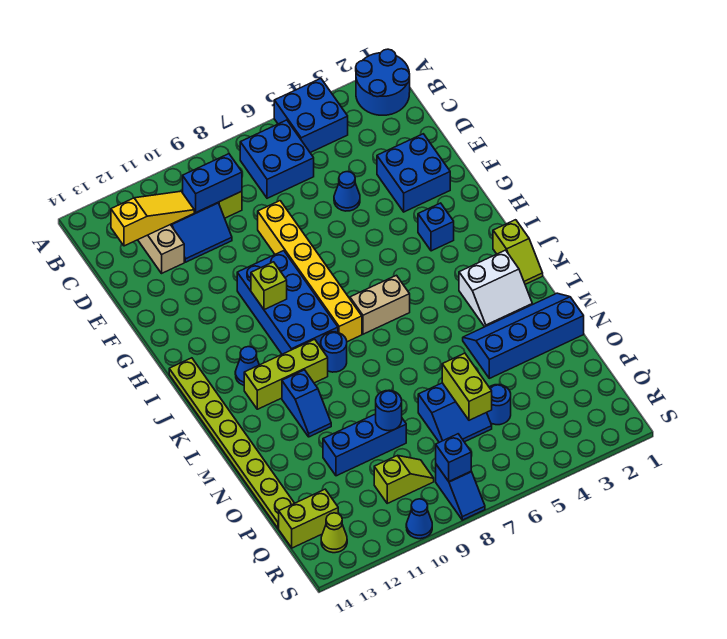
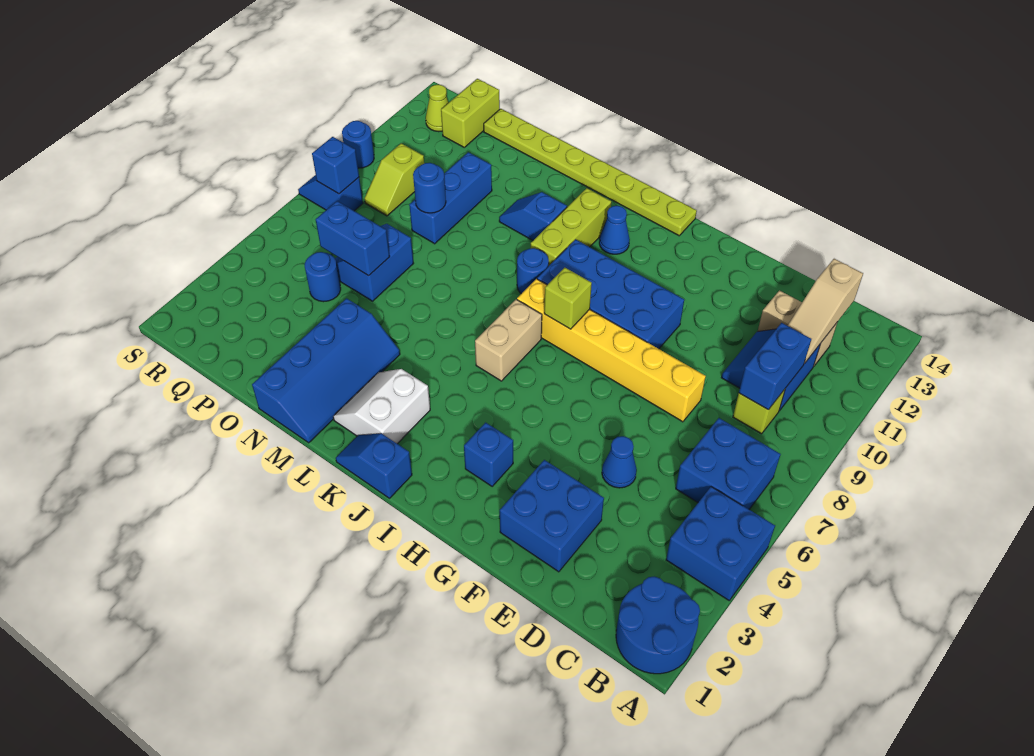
yellow 1x3 slope [111,191,194,246] -> tan 1x3 slope [788,259,863,364]
lime 1x1 brick [251,262,287,310] -> lime 1x1 brick moved to [544,268,592,329]
lime 1x2 slope [493,220,543,284] -> blue 1x2 slope [336,434,412,498]
lime 1x2 brick [442,353,492,420] -> blue 1x2 brick [316,201,390,276]
blue 1x1 cone [406,499,432,539] -> blue 1x1 round brick [342,121,374,168]

